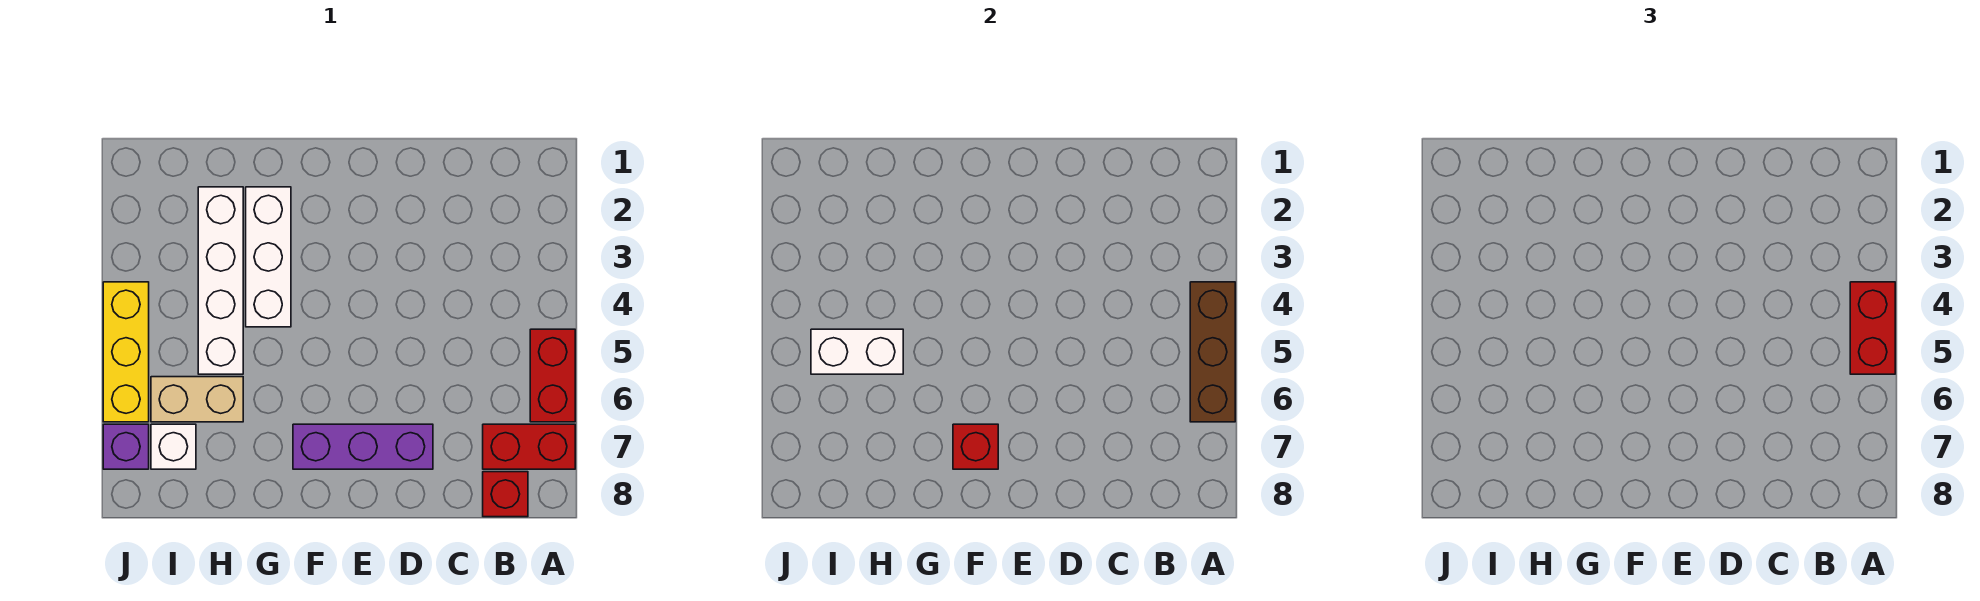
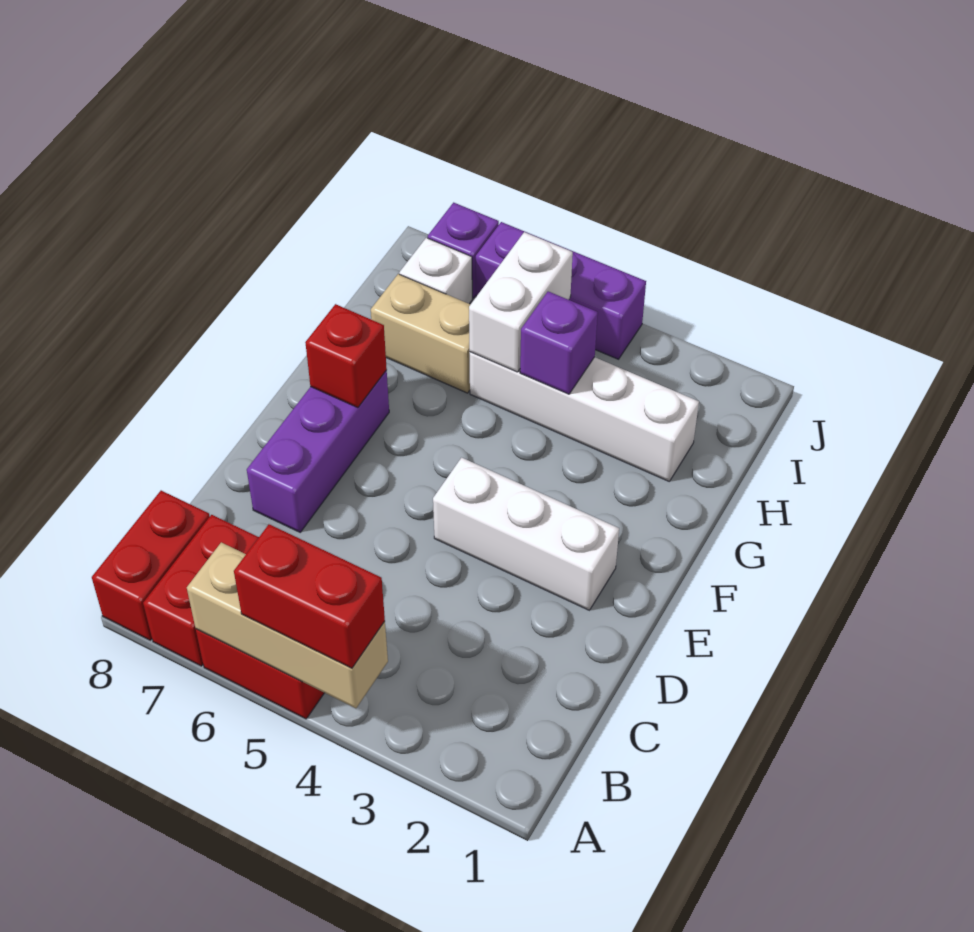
brown 1x3 brick [1190,282,1235,422] -> tan 1x3 brick [187,542,388,708]
red 1x1 brick [483,472,528,517] -> red 1x2 brick [92,491,210,640]
white 1x3 brick [246,187,291,327] -> white 1x3 brick moved to [433,458,619,610]
none -> purple 1x1 brick [520,291,598,394]
tan 1x2 brick [151,377,243,422] -> tan 1x2 brick turned to [371,274,470,393]
yellow 1x3 brick [103,282,149,422] -> purple 1x3 brick [476,222,646,359]

